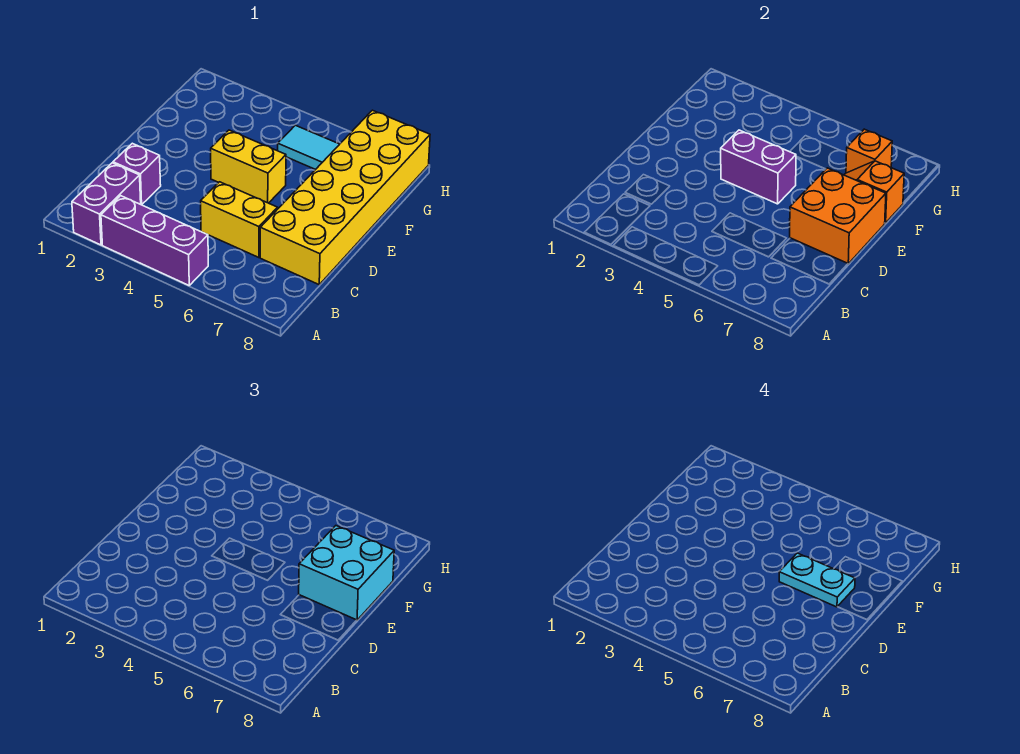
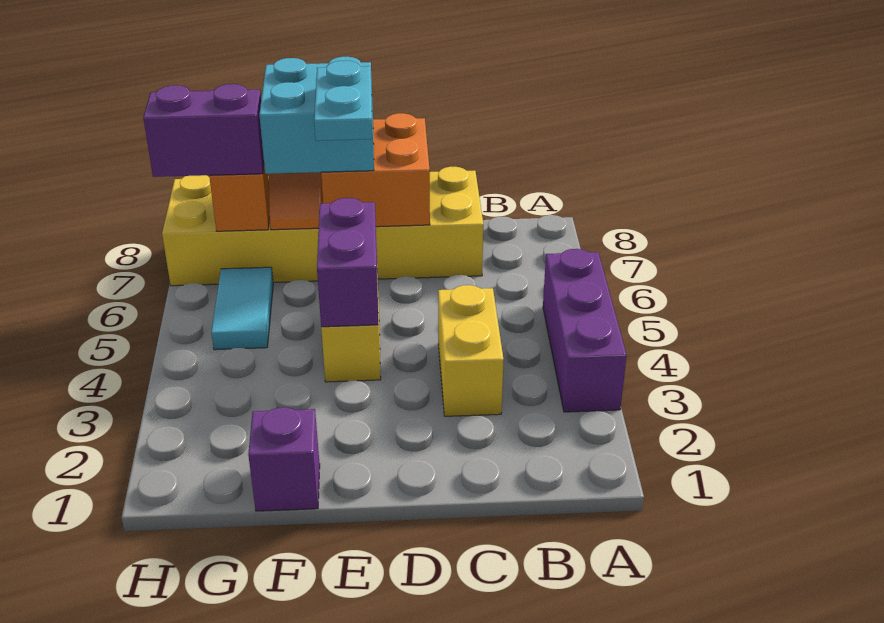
purple 1x2 brick [72,163,141,245] -> purple 1x2 brick moved to [143,84,264,177]
purple 1x1 brick [113,143,161,205] -> purple 1x1 brick moved to [248,407,320,511]
yellow 1x2 brick [201,182,278,258] -> yellow 1x2 brick moved to [438,285,504,416]

